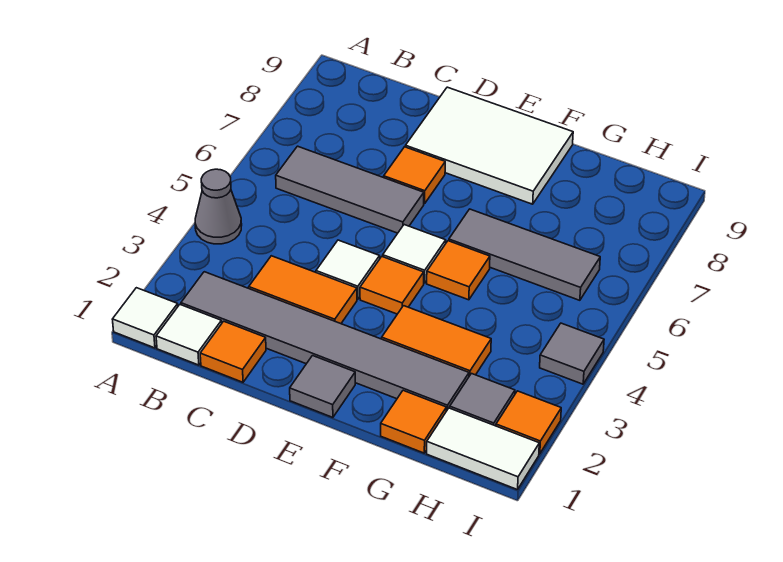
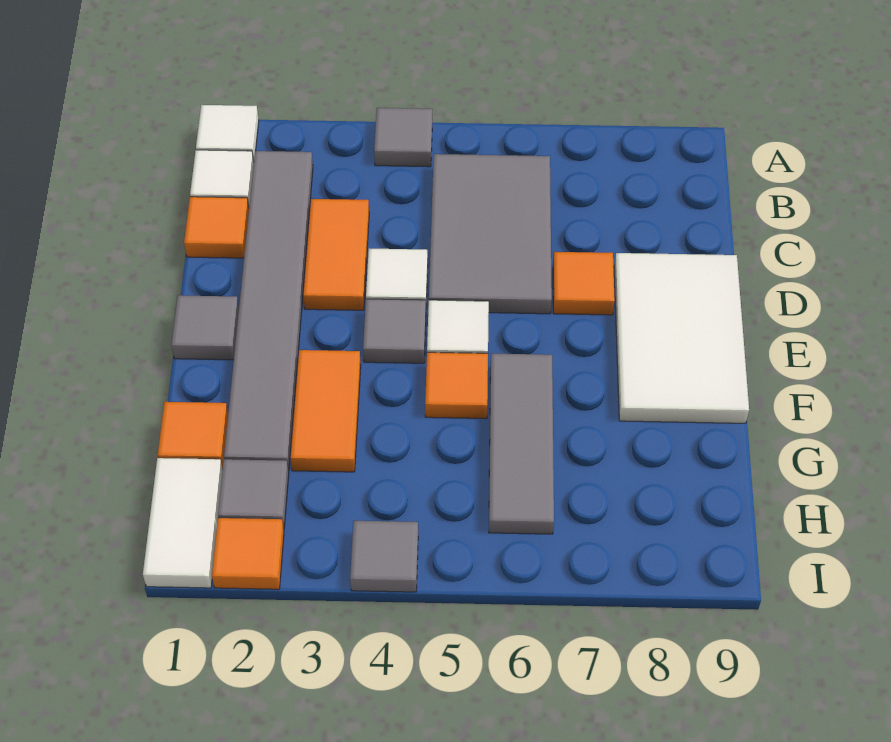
grey 1x1 cone [195,169,242,244] -> grey 1x1 tile [374,108,432,167]
grey 1x3 tile [276,146,424,233] -> grey 2x3 tile [429,154,552,314]
orange 1x1 tile [360,256,424,314] -> grey 1x1 tile [363,299,426,363]

